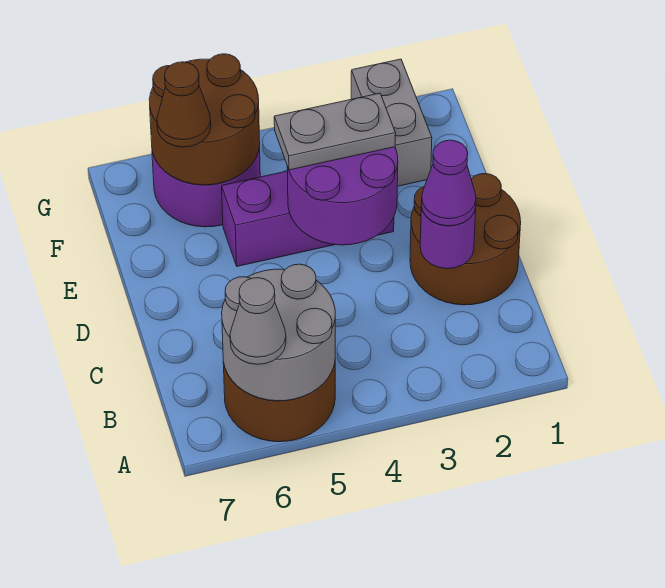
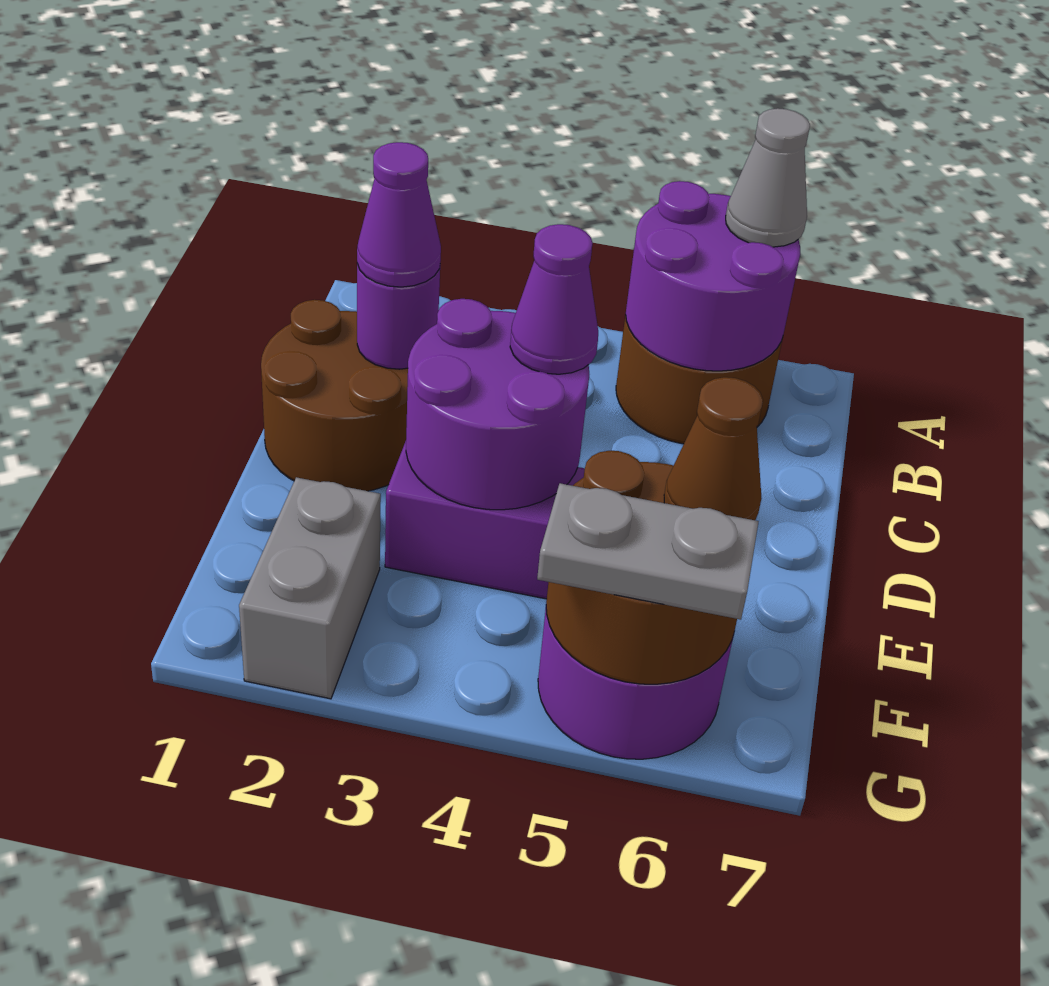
grey 2x2 round brick [222,264,335,401] -> purple 2x2 round brick [626,181,800,371]
none -> purple 1x1 cone [510,224,598,374]
grey 1x2 plate [274,93,396,170] -> grey 1x2 plate moved to [537,483,759,620]

